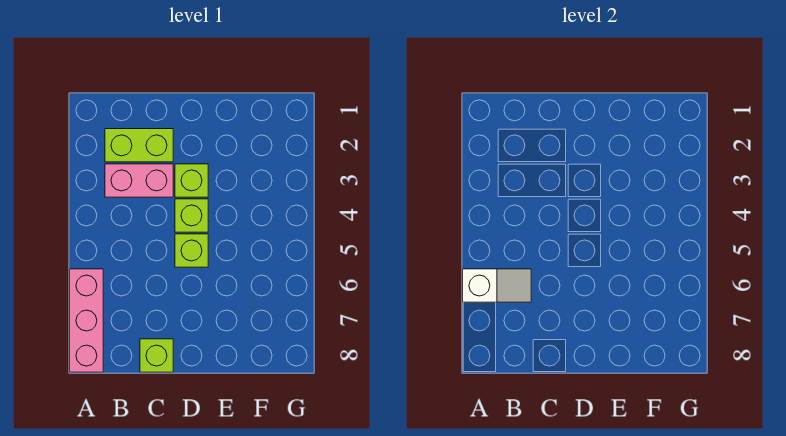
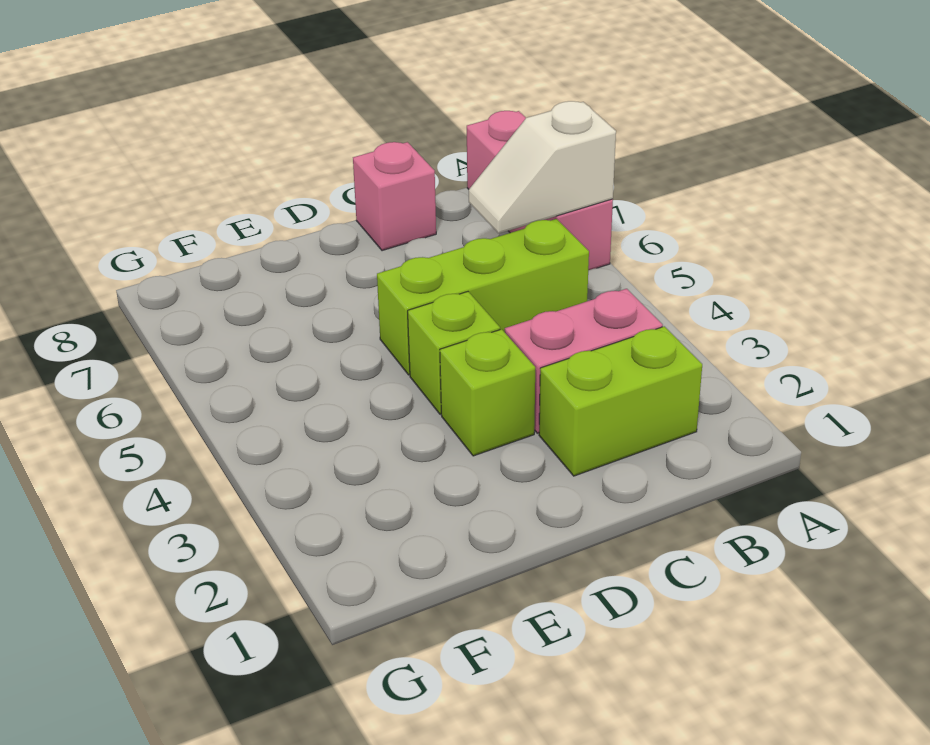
lime 1x1 brick [140,339,173,372] -> pink 1x1 brick [353,142,436,251]
lime 1x1 brick [175,234,208,267] -> lime 1x3 brick [377,219,589,375]

